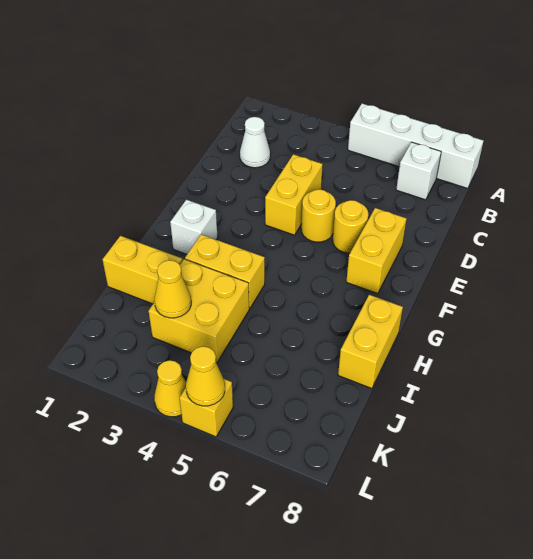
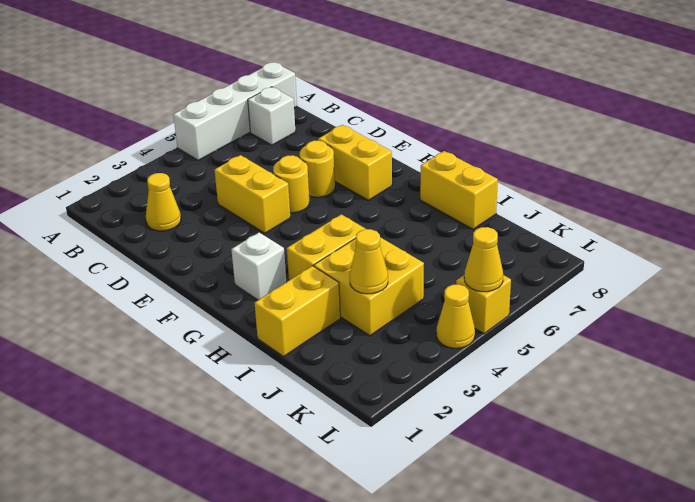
white 1x1 cone [240,117,270,168] -> yellow 1x1 cone [146,173,181,231]

